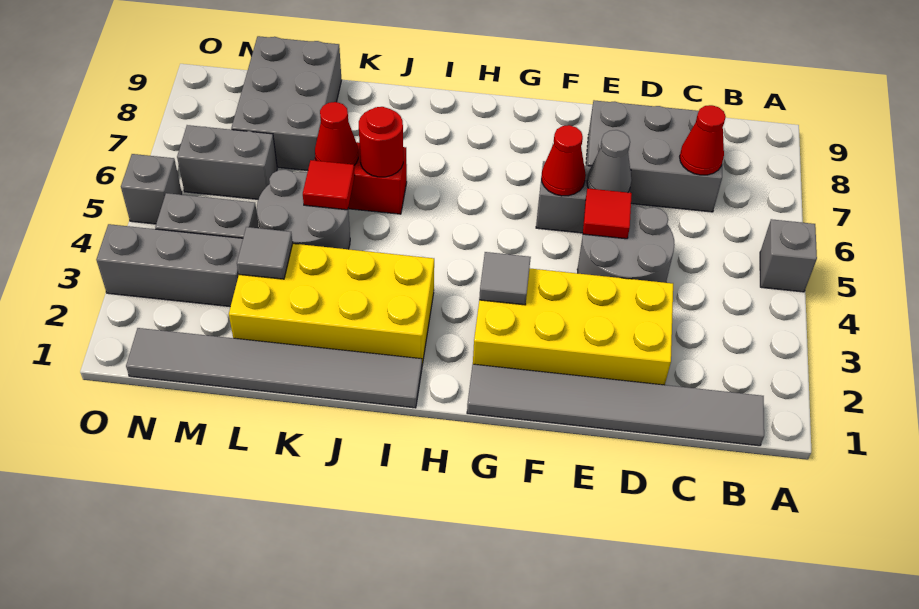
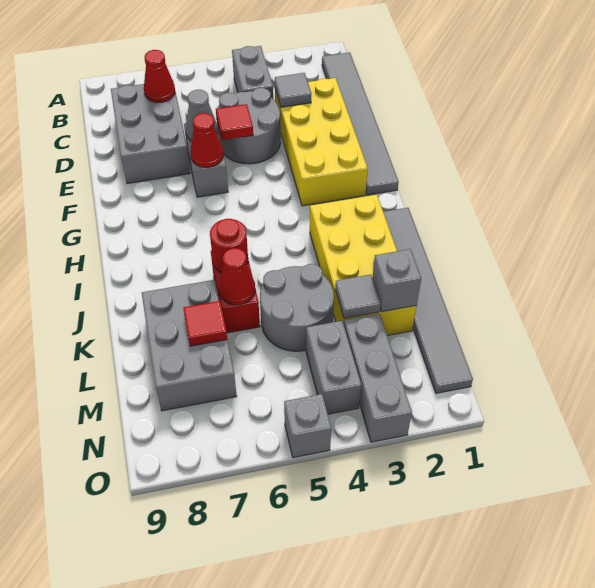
grey 1x1 brick [760,219,817,292] -> grey 1x1 brick moved to [372,249,421,312]
grey 1x1 tile [479,252,531,305] -> grey 1x1 tile moved to [275,73,312,107]
red 1x1 tile [303,160,355,210] -> red 1x1 tile moved to [183,301,227,346]
grey 2x3 brick [231,36,341,171] -> grey 2x3 brick turned to [142,280,237,411]
grey 1x2 brick [177,125,277,199] -> grey 1x2 brick moved to [232,46,273,99]

